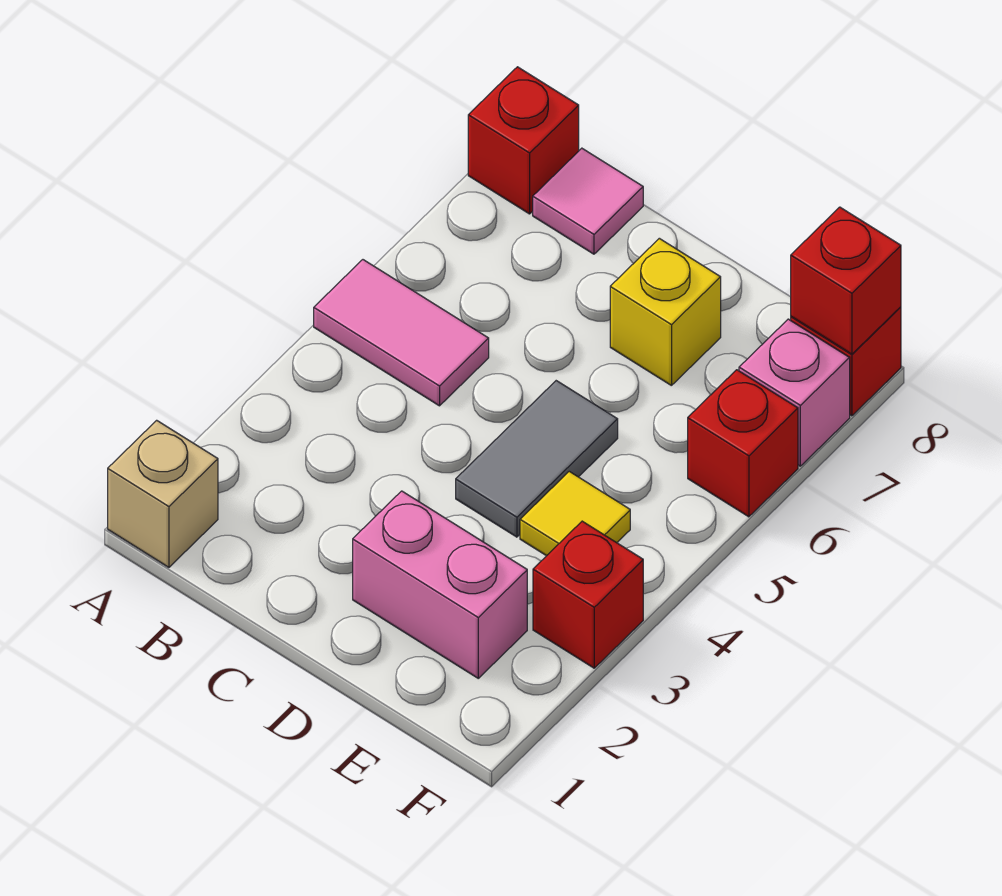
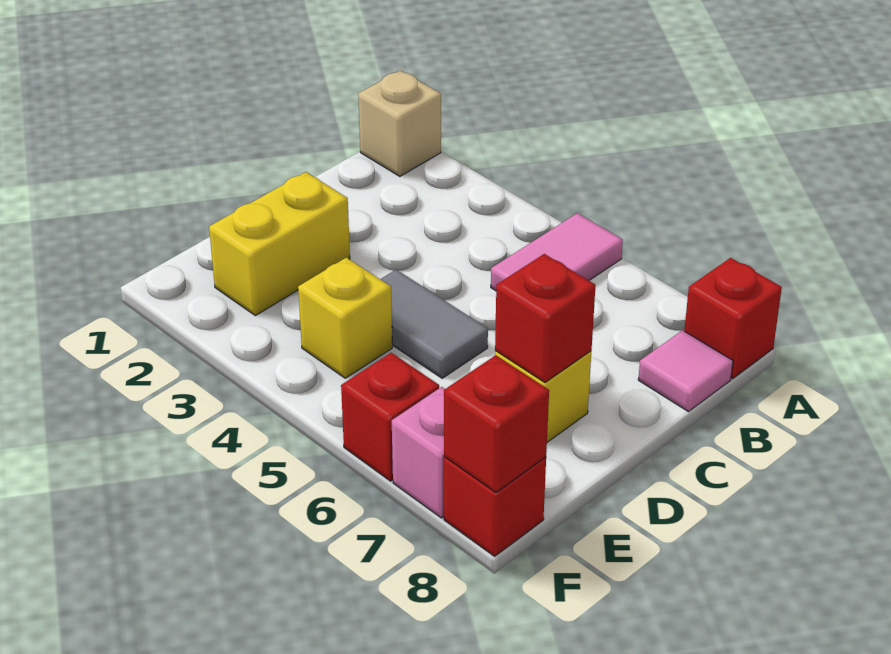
pink 1x2 brick [353,491,527,678] -> yellow 1x2 brick [209,172,350,316]
yellow 1x1 tile [520,471,630,556] -> yellow 1x1 brick [298,257,392,378]
red 1x1 brick [533,521,643,668] -> red 1x1 brick moved to [495,254,596,382]

